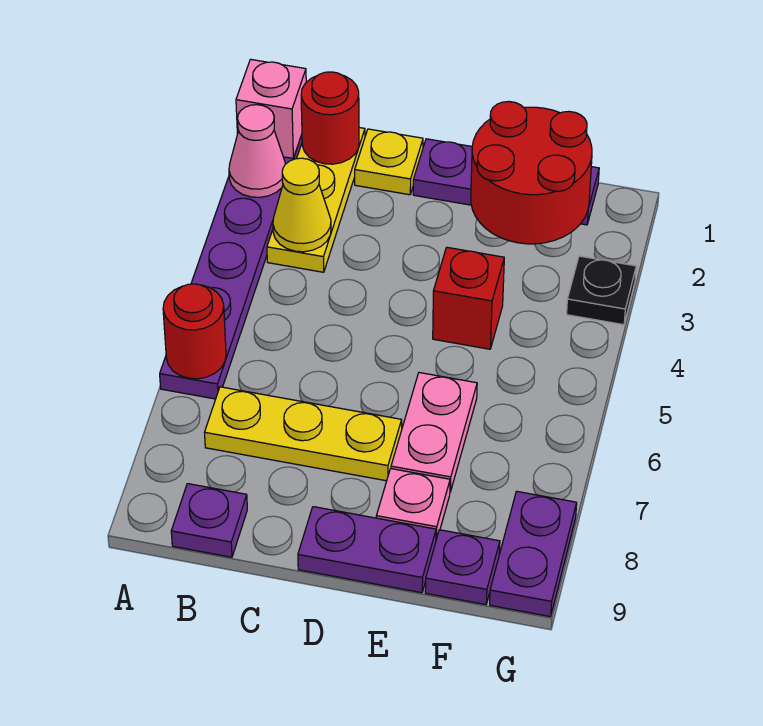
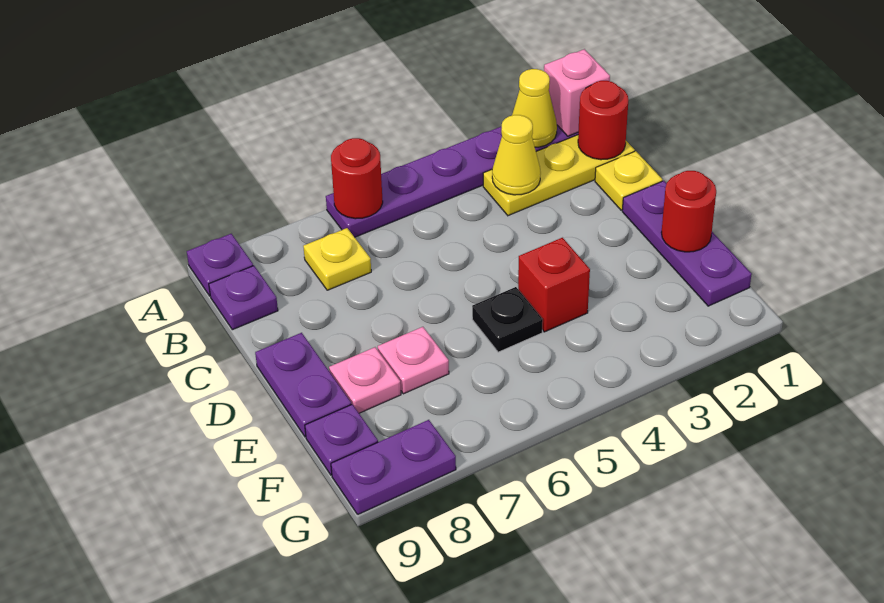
pink 1x1 cone [229,105,285,197] -> yellow 1x1 cone [512,69,557,147]
none -> purple 1x1 plate [187,234,253,296]
yellow 1x3 plate [205,387,402,481] -> yellow 1x1 plate [303,228,371,290]
red 2x2 round brick [471,102,592,244] -> red 1x1 round brick [661,171,716,252]
pink 1x2 plate [391,373,477,492] -> pink 1x1 plate [378,327,449,394]
black 1x1 plate [567,256,636,325] -> black 1x1 plate moved to [472,287,543,352]

